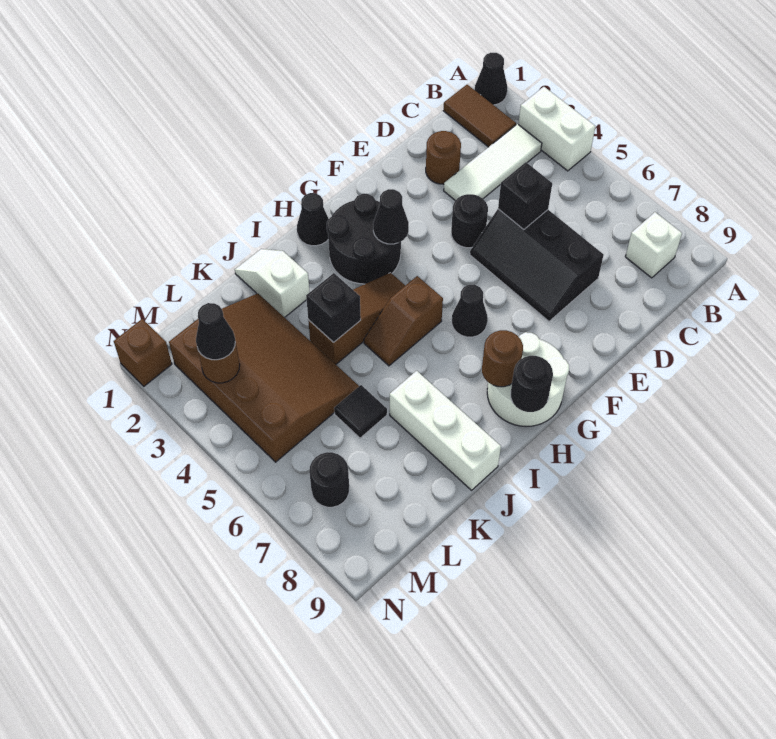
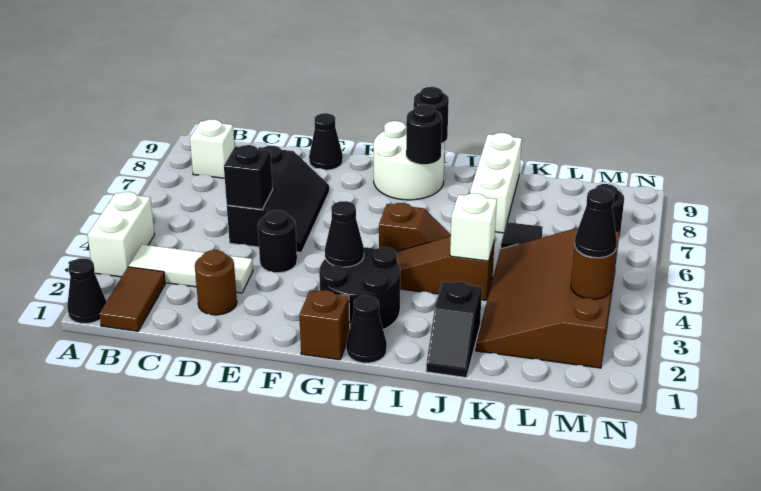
black 1x1 cone [452,285,488,337] -> black 1x1 cone moved to [309,113,343,170]
brown 1x1 round brick [482,330,523,387] -> black 1x1 round brick [406,105,442,164]
white 1x2 slope [235,249,310,317] -> black 1x2 slope [426,281,482,377]
black 1x1 brick [306,273,361,342] -> white 1x1 brick [450,193,497,261]
brown 1x1 brick [114,319,172,386] -> brown 1x1 brick moved to [299,290,350,360]

